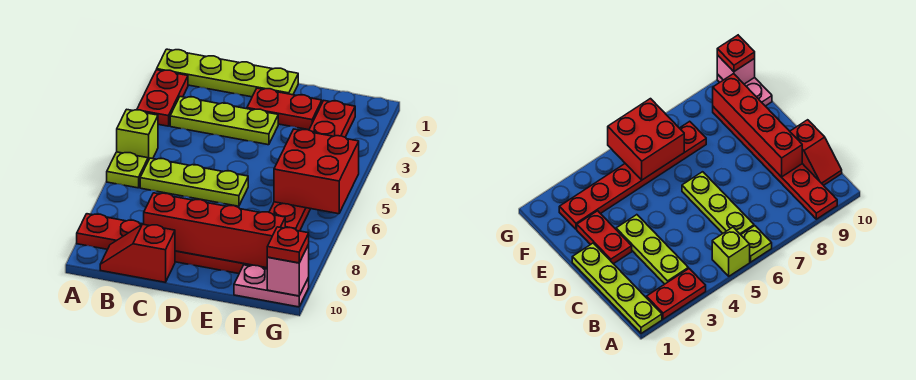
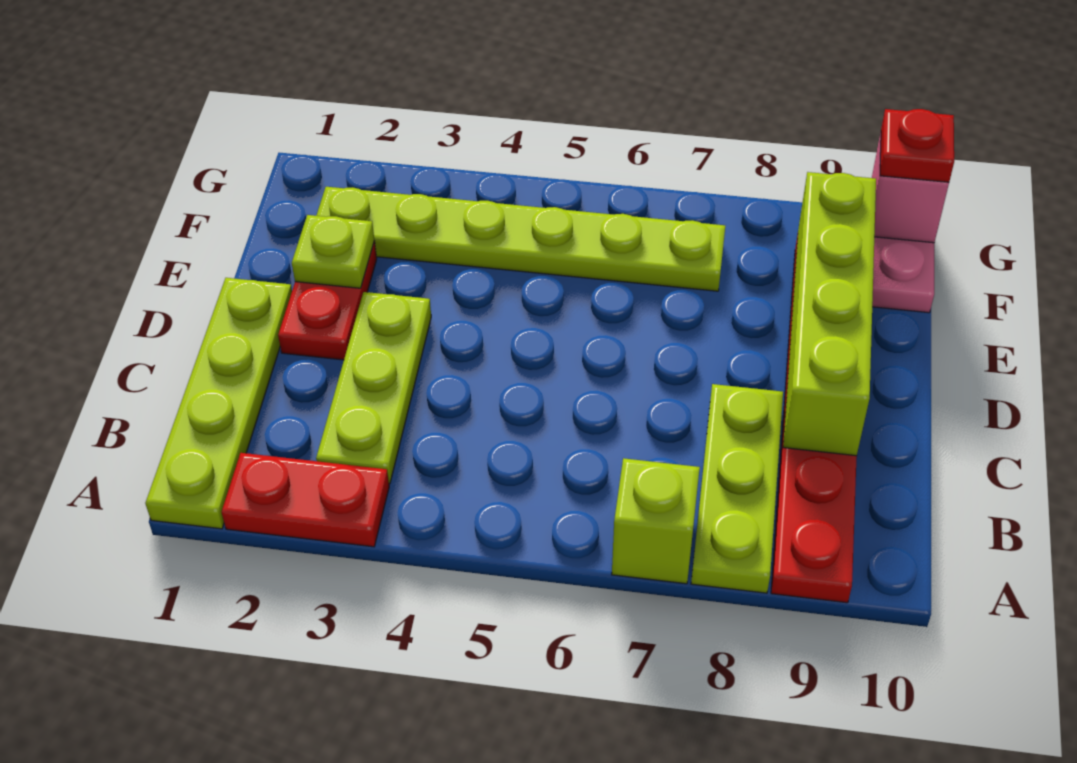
lime 1x1 brick [117,109,158,161] -> lime 1x1 brick moved to [612,458,700,584]
lime 1x1 plate [107,152,148,188] -> lime 1x1 plate moved to [292,215,374,288]
lime 1x3 plate [140,158,248,206] -> lime 1x3 plate moved to [691,384,783,593]
red 1x2 slope [100,224,175,282] -> none
red 1x4 brick [144,193,285,268] -> lime 1x4 brick [783,172,876,456]
red 1x6 plate [269,101,355,231] -> lime 1x6 plate [316,187,725,291]
red 2x2 brick [274,129,359,214] -> none

